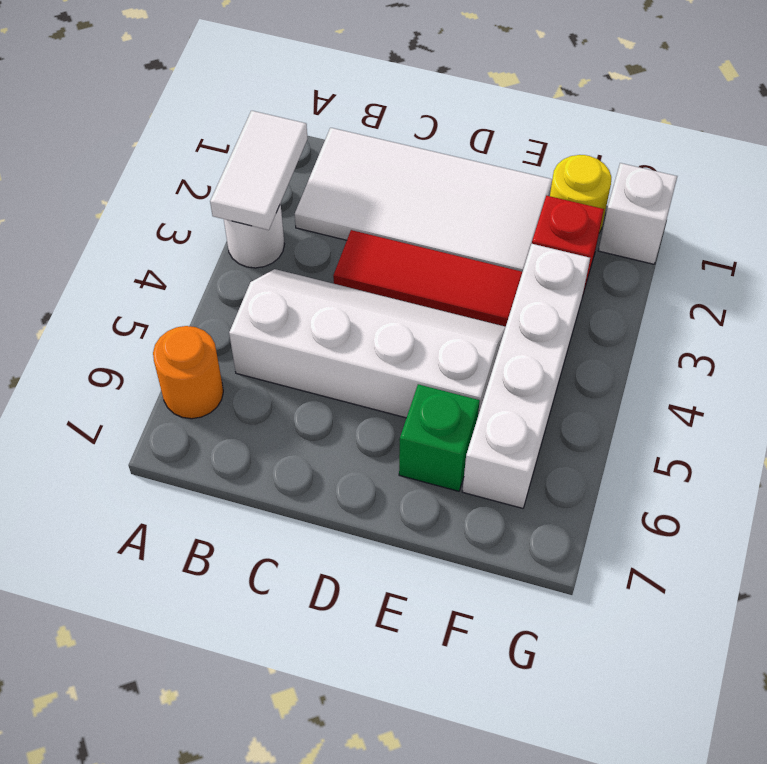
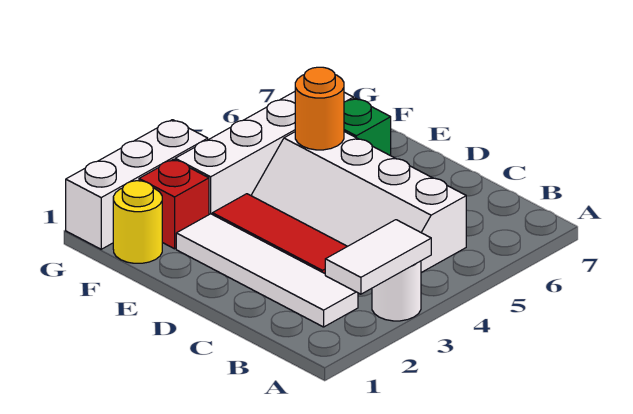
orange 1x1 round brick [153,326,223,419] -> orange 1x1 round brick moved to [295,67,344,150]
white 2x4 tile [295,128,552,272] -> white 1x4 tile [176,214,358,327]
white 1x1 brick [598,163,677,264] -> white 1x3 brick [66,120,208,249]

